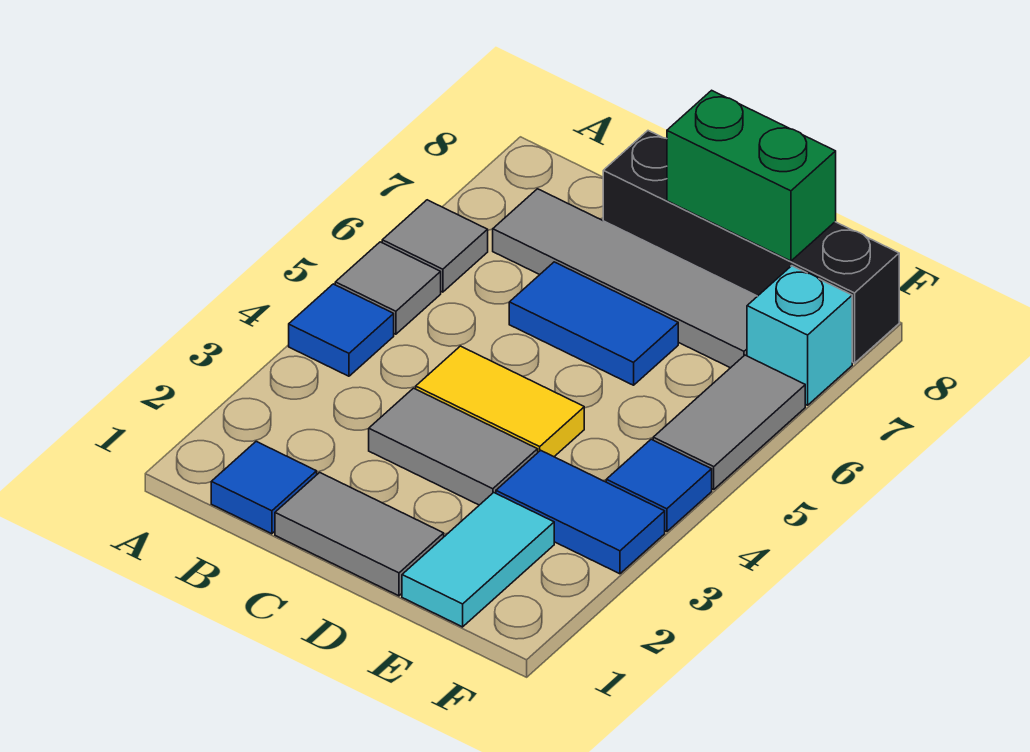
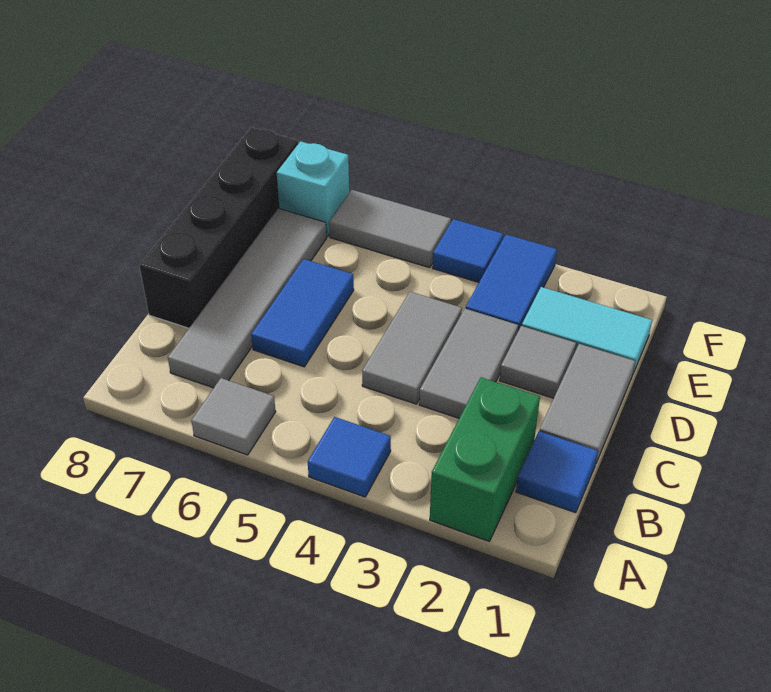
grey 1x1 tile [335,242,441,334] -> grey 1x1 tile moved to [500,326,576,398]
yellow 1x2 tile [416,346,584,457] -> grey 1x2 tile [362,292,462,404]
green 1x2 brick [667,90,836,261] -> green 1x2 brick moved to [430,377,540,541]

